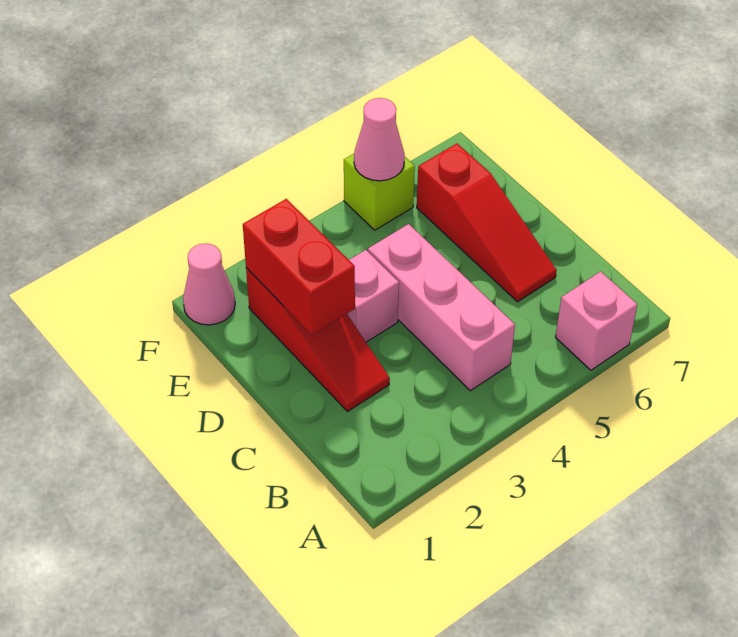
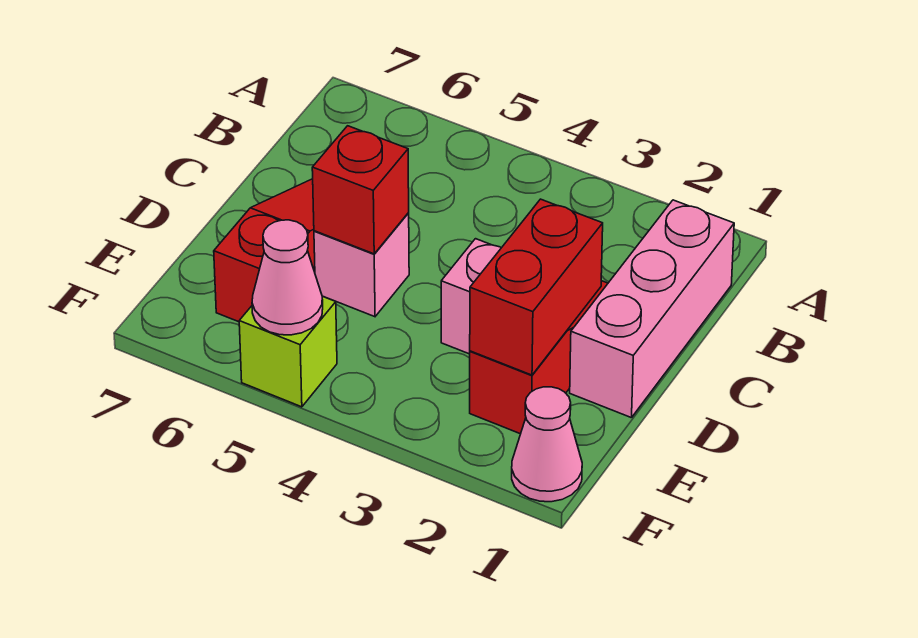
pink 1x1 brick [555,272,637,370] -> pink 1x1 brick moved to [314,213,409,317]
pink 1x3 brick [368,224,515,391] -> pink 1x3 brick moved to [570,200,734,418]
none -> red 1x1 brick [312,126,409,254]

